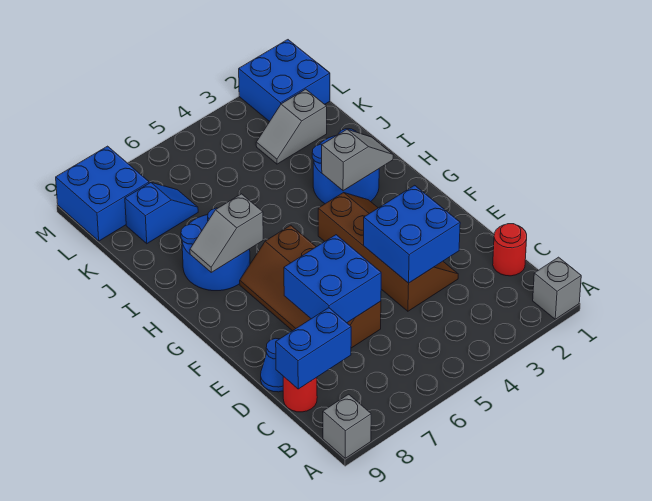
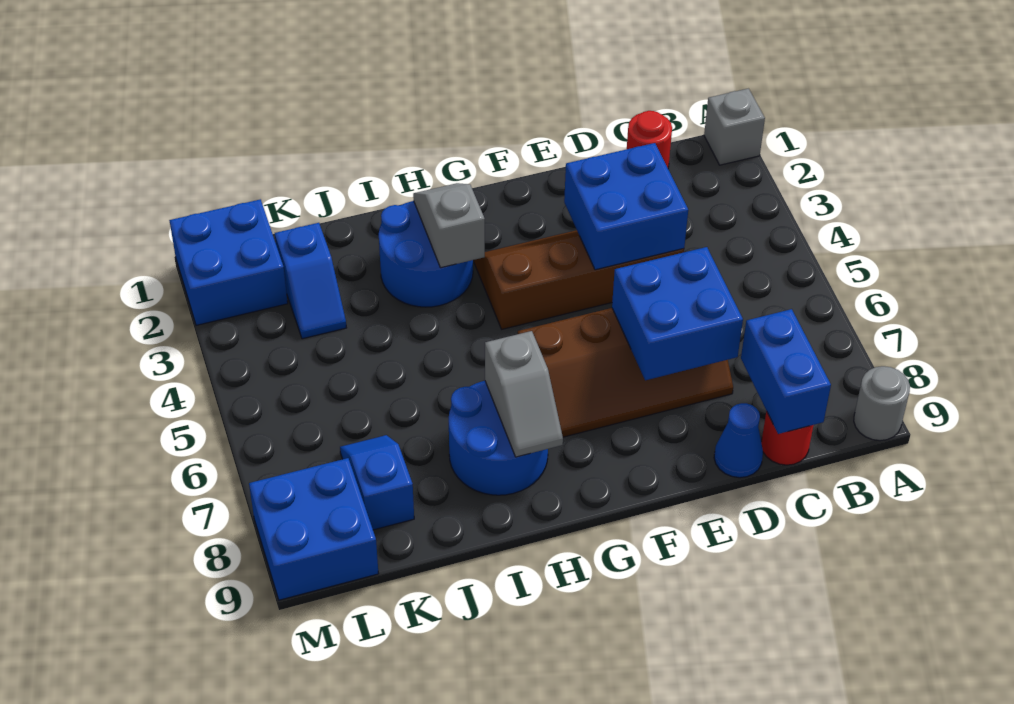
grey 1x1 brick [323,394,371,458] -> grey 1x1 round brick [854,366,910,441]
grey 1x2 slope [256,89,327,164] -> blue 1x2 slope [275,223,346,339]

